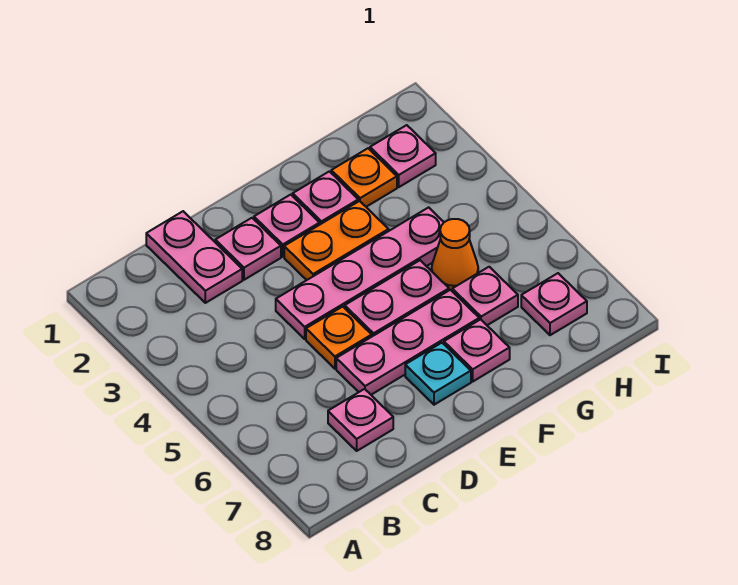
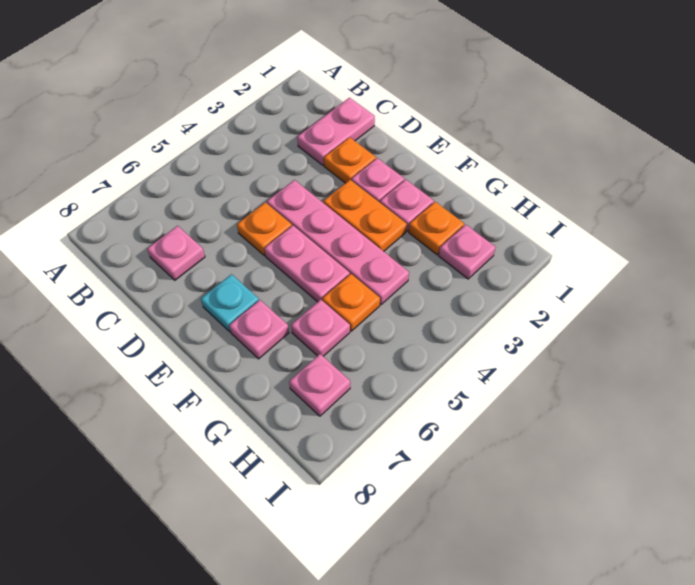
pink 1x1 plate [215,218,281,280] -> orange 1x1 plate [324,137,376,183]
pink 1x3 plate [336,290,479,395] -> none
orange 1x1 cone [432,219,478,291] -> orange 1x1 plate [322,274,380,331]

